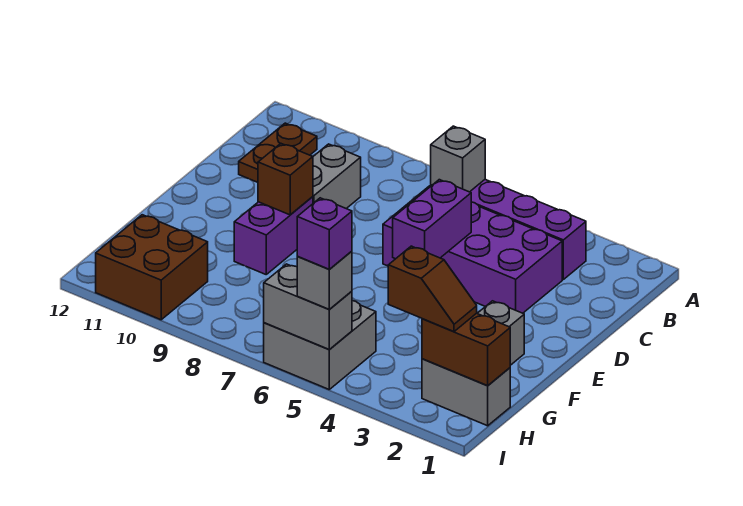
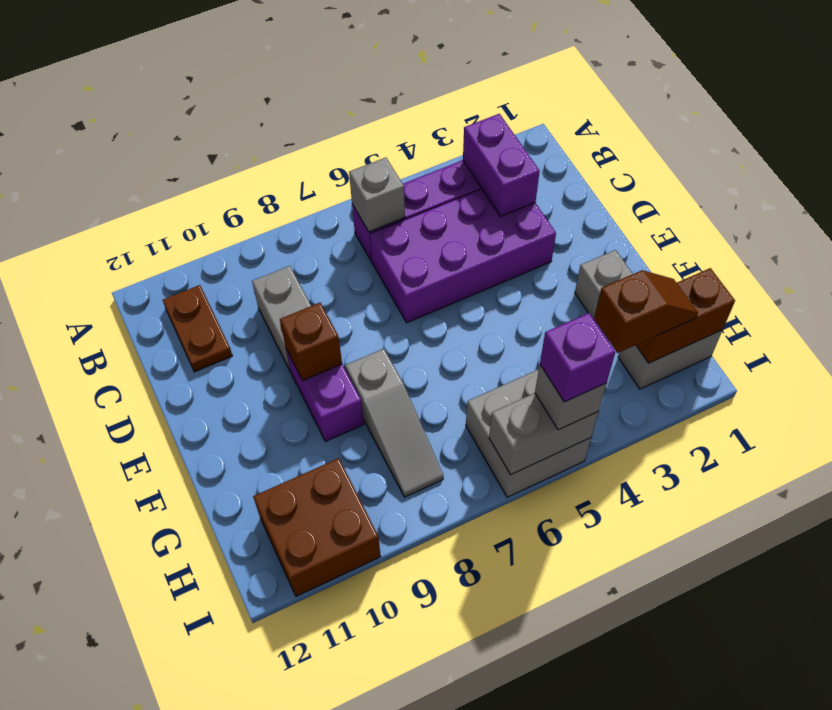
purple 1x2 brick [393,180,471,259] -> purple 1x2 brick moved to [463,114,540,216]
none -> grey 1x3 slope [345,349,444,497]

